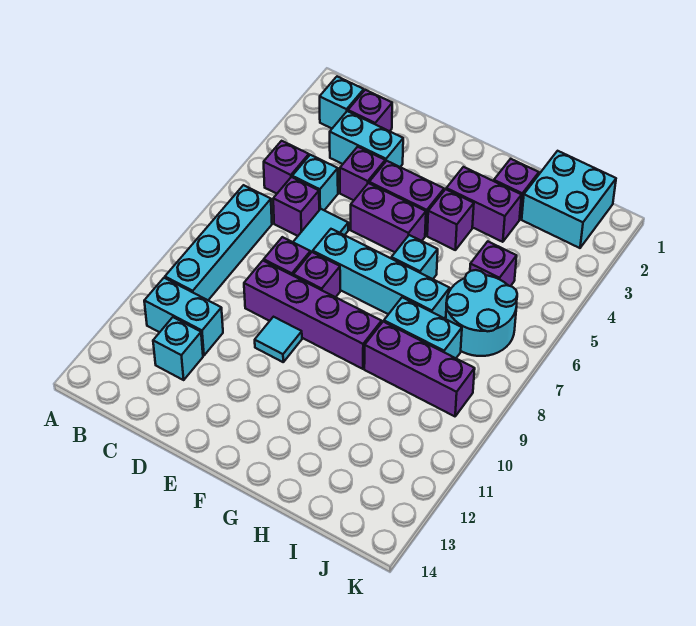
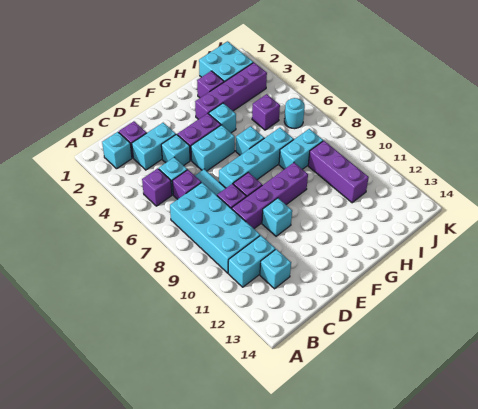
cyan 1x4 brick [165,185,272,300] -> cyan 2x4 brick [170,183,260,273]
purple 1x1 brick [340,147,385,200] -> cyan 1x1 brick [161,134,190,166]
purple 1x2 brick [351,183,426,252] -> cyan 1x2 brick [191,125,235,171]
cyan 1x1 tile [255,317,302,362] -> cyan 1x1 brick [262,198,292,236]
purple 1x2 brick [446,167,522,242] -> purple 1x4 brick [195,63,267,119]
purple 1x1 brick [427,189,474,250] -> cyan 1x1 brick [209,103,236,133]
purple 1x3 brick [364,322,475,416] -> purple 1x3 brick turned to [308,141,369,203]
cyan 2x2 round brick [446,270,517,356] -> cyan 1x1 round brick [284,98,305,129]

